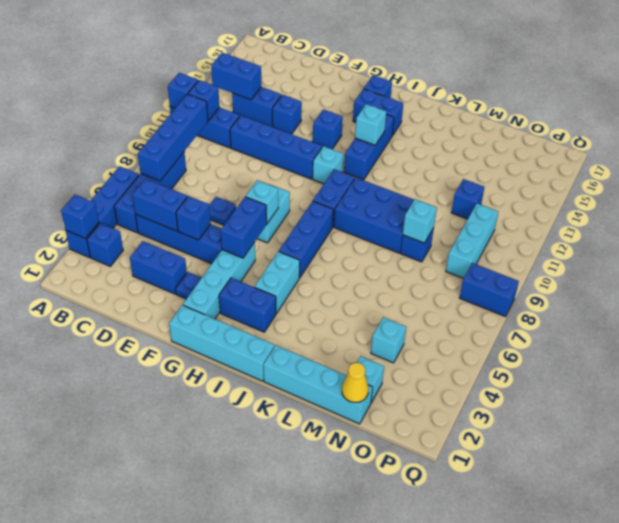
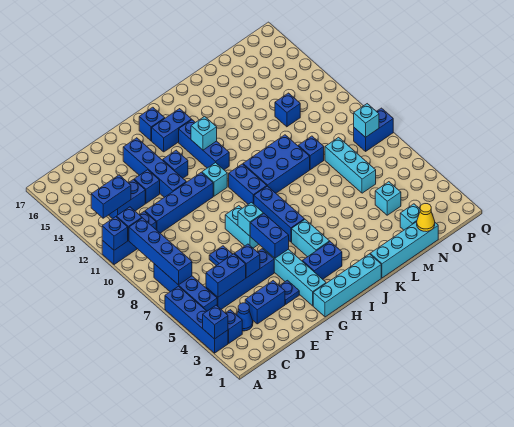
none -> blue 1x1 cone [237,303,253,331]
none -> blue 1x4 brick [123,138,186,197]
cyan 1x1 brick [403,199,437,243] -> cyan 1x1 brick moved to [354,104,379,137]
cyan 1x3 brick [446,204,498,279] -> cyan 1x3 brick moved to [325,137,376,193]

